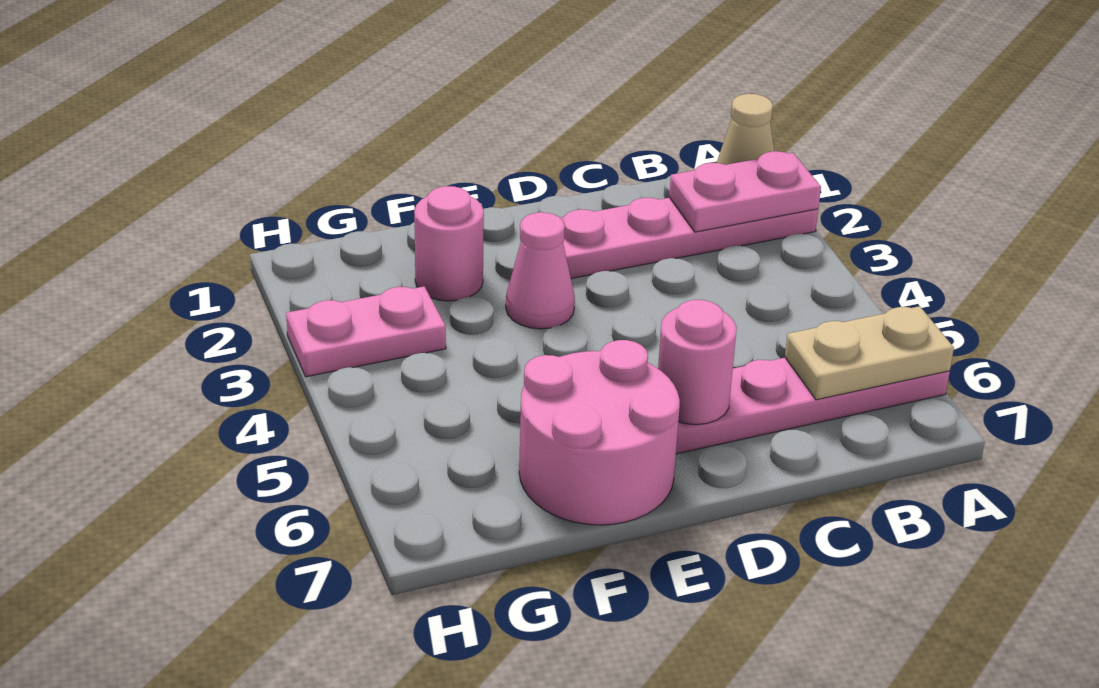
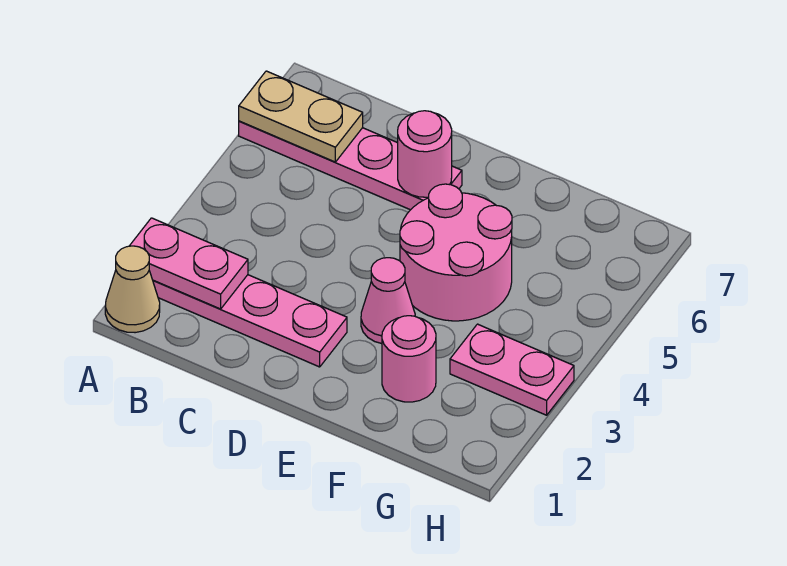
pink 2x2 round brick [519,340,680,525] -> pink 2x2 round brick moved to [400,184,512,321]

